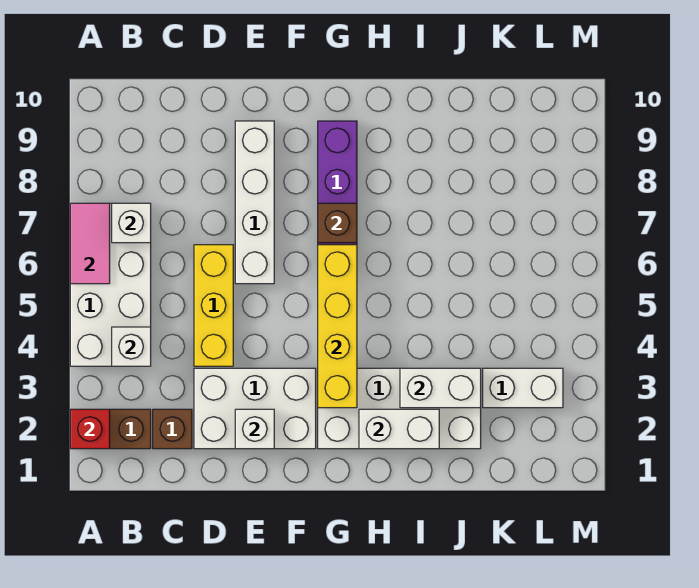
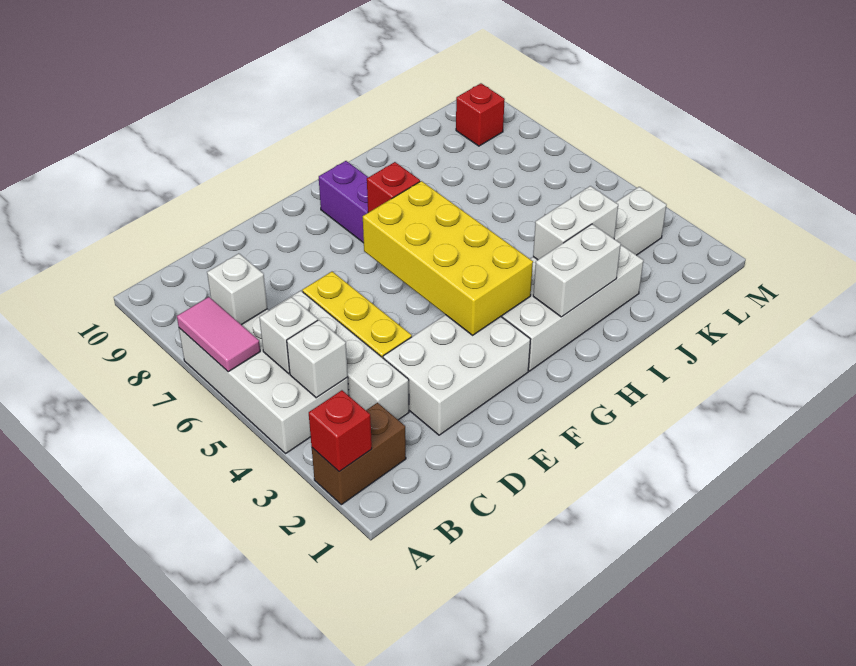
brown 1x1 brick [153,409,192,449] -> none
white 1x1 brick [235,409,274,449] -> white 1x1 brick moved to [259,297,318,374]
white 1x4 brick [235,121,274,284] -> white 1x4 brick moved to [270,291,409,420]
yellow 1x4 brick [318,245,357,408] -> yellow 2x4 brick [363,181,533,335]
brown 1x1 brick [318,203,357,243] -> red 1x1 brick [367,162,420,213]
none -> red 1x1 brick [456,83,505,146]

